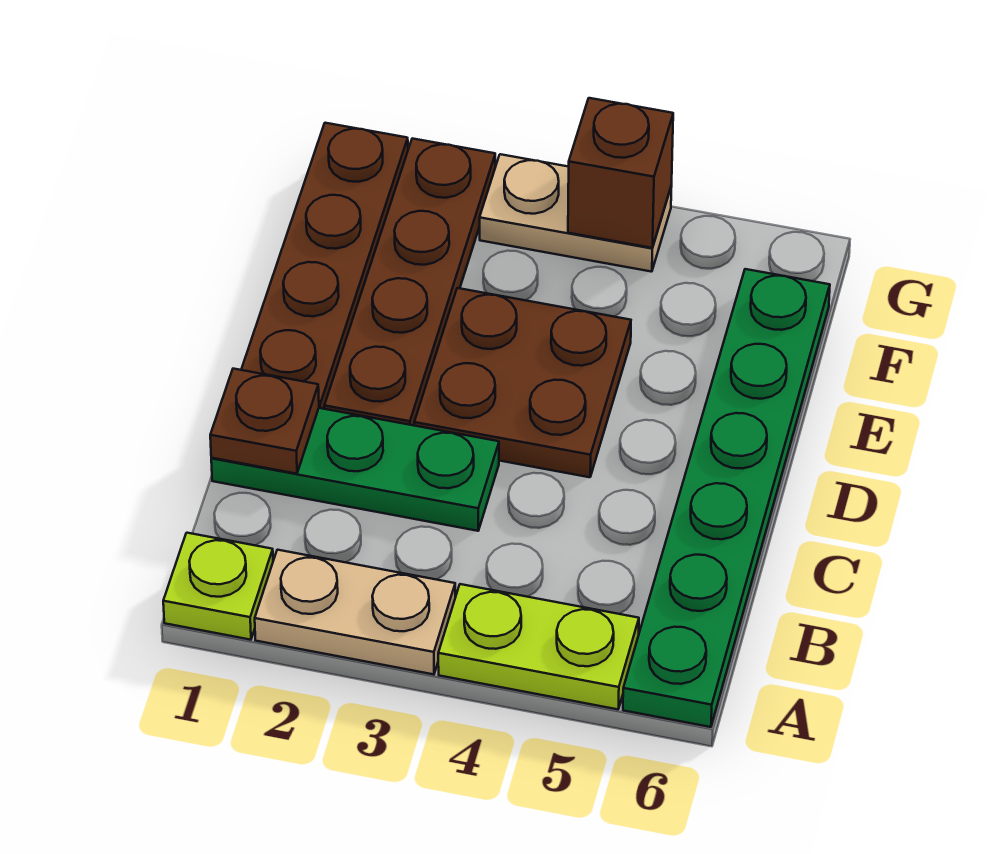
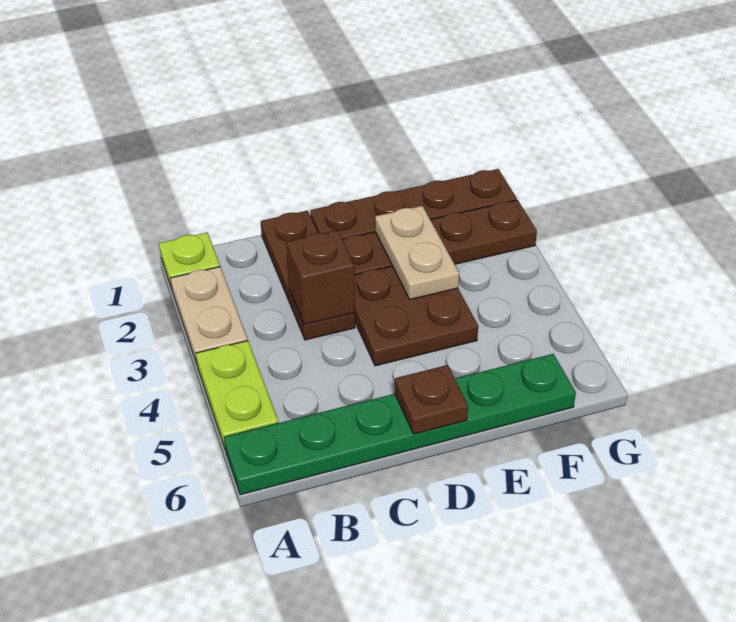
green 1x3 plate [211,408,499,531] -> brown 1x3 plate [261,211,355,340]
brown 1x1 plate [210,369,319,474] -> brown 1x1 plate moved to [395,365,468,434]
tan 1x2 plate [480,154,672,272] -> tan 1x2 plate moved to [375,206,459,300]
brown 1x1 brick [568,98,673,248] -> brown 1x1 brick moved to [287,230,355,325]

